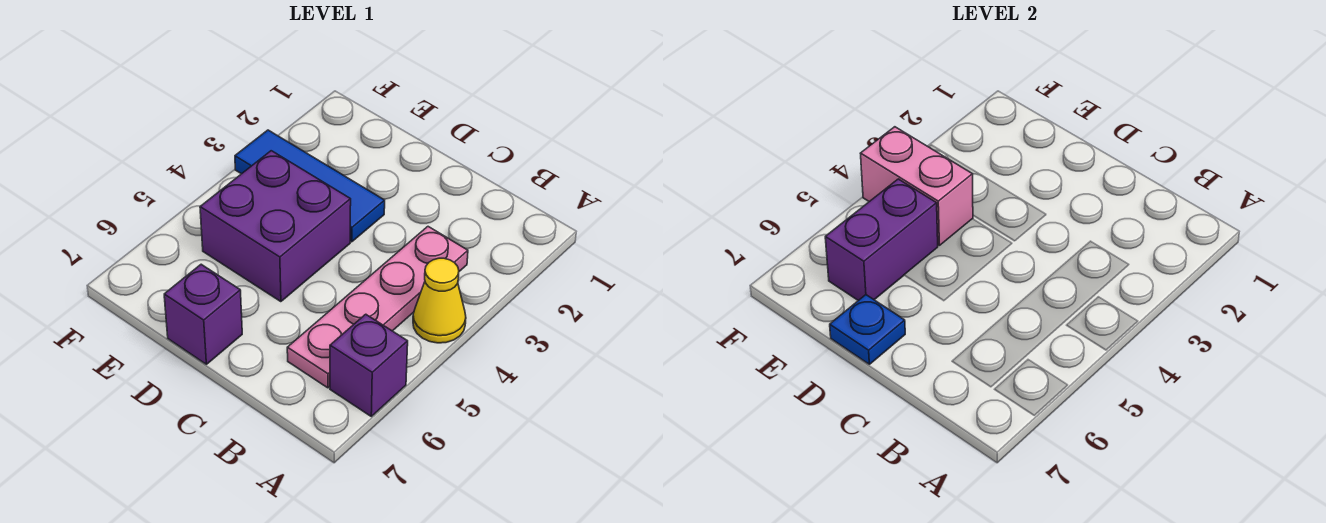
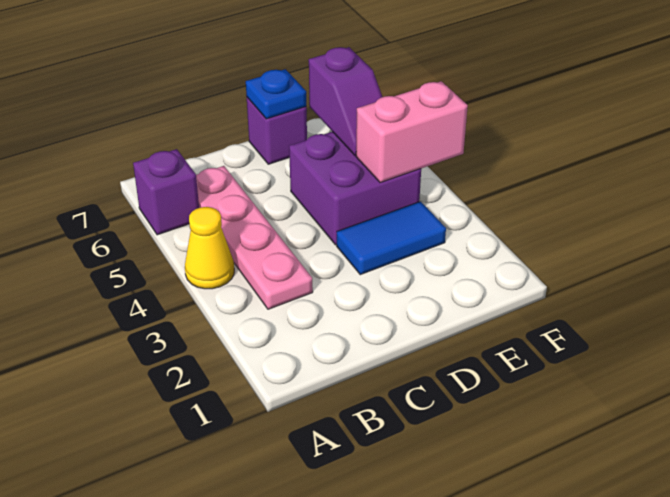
blue 1x3 tile [235,130,385,242] -> blue 1x2 tile [337,201,446,275]
purple 1x2 brick [825,179,938,301] -> purple 1x2 slope [309,47,382,155]

